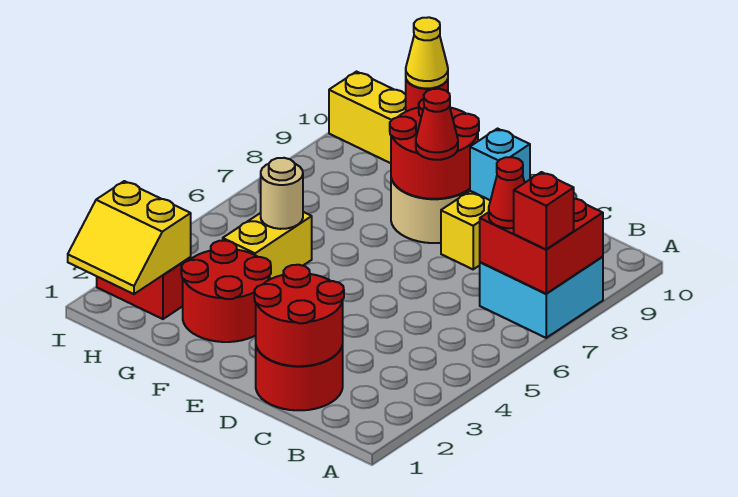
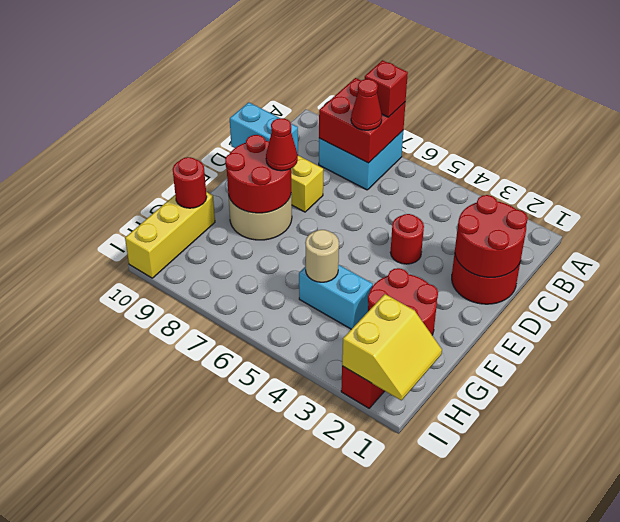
none -> red 1x1 round brick [390,214,424,264]
cyan 1x1 brick [470,129,530,200] -> cyan 1x2 brick [230,102,298,154]
yellow 1x2 brick [223,212,312,279] -> cyan 1x2 brick [299,265,373,329]
yellow 1x1 cone [406,17,448,89] -> none

